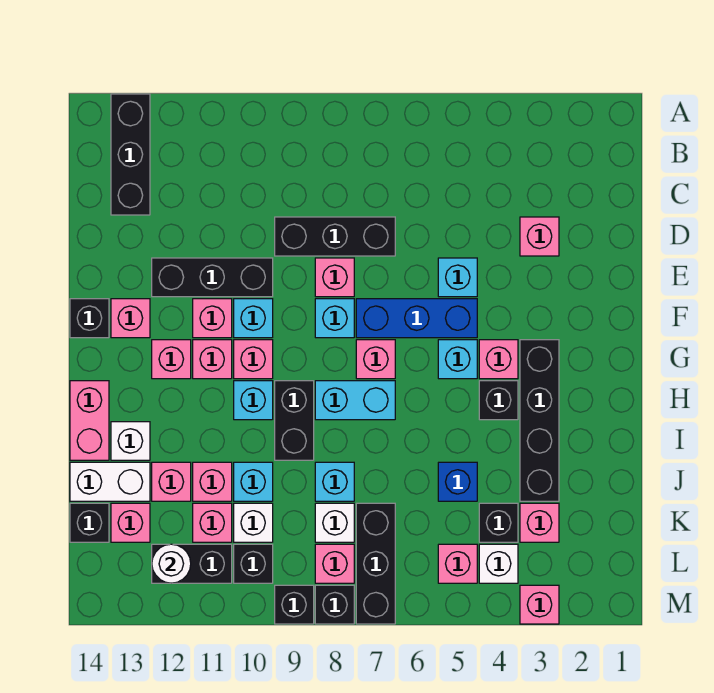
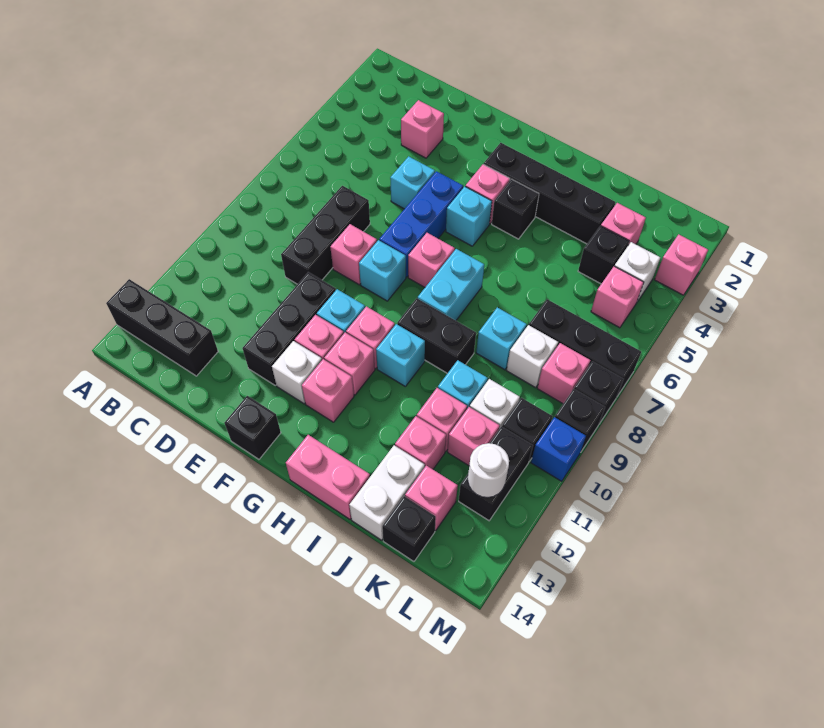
pink 1x1 brick [111,299,150,338] -> none
white 1x1 brick [111,422,150,460] -> white 1x1 brick moved to [272,341,322,404]
blue 1x1 brick [438,462,477,501] -> blue 1x1 brick moved to [531,417,586,481]

